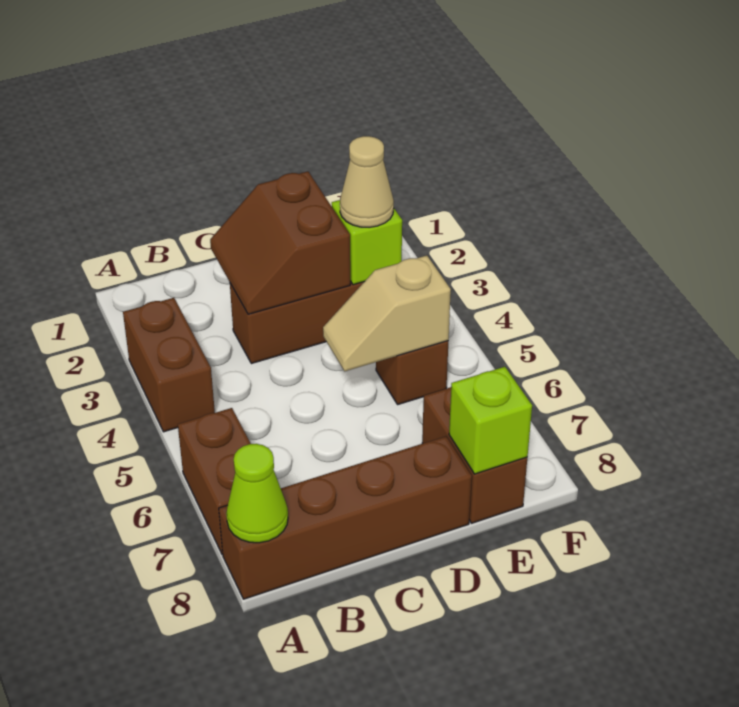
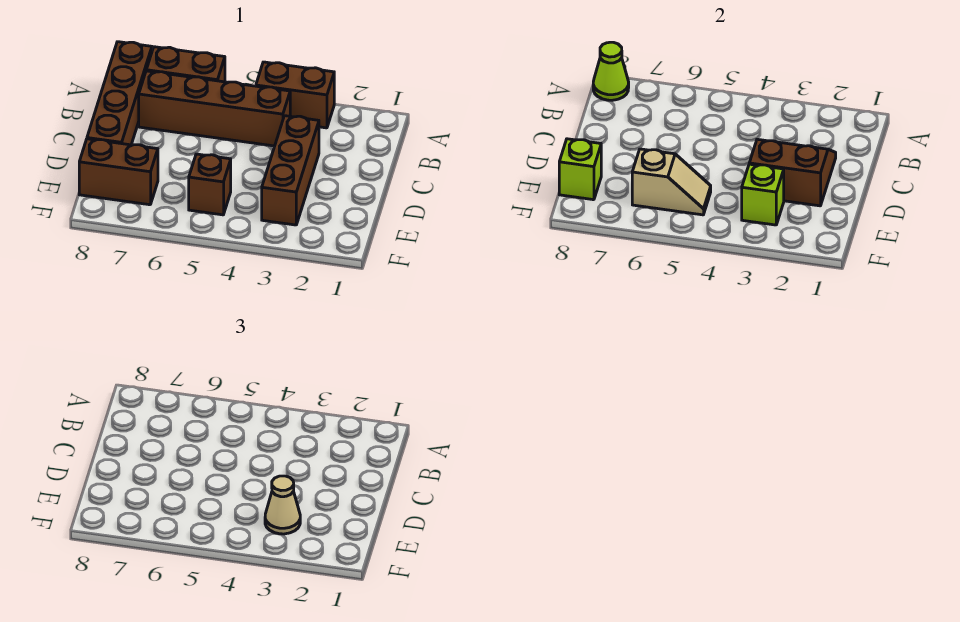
none -> brown 1x4 brick [139,71,290,146]
tan 1x2 slope [323,256,451,371] -> tan 1x2 slope turned to [632,149,711,215]

